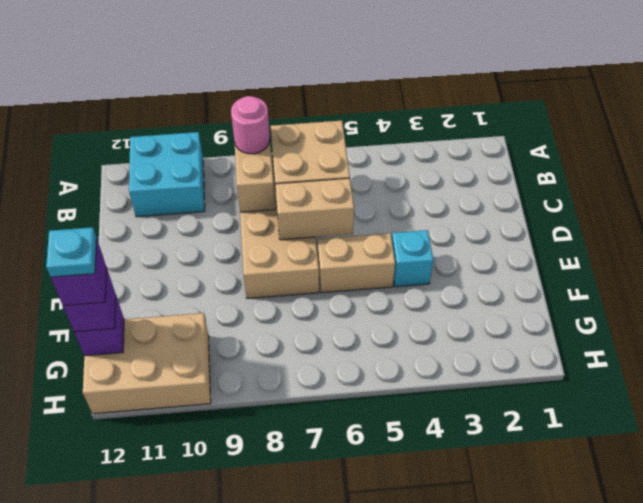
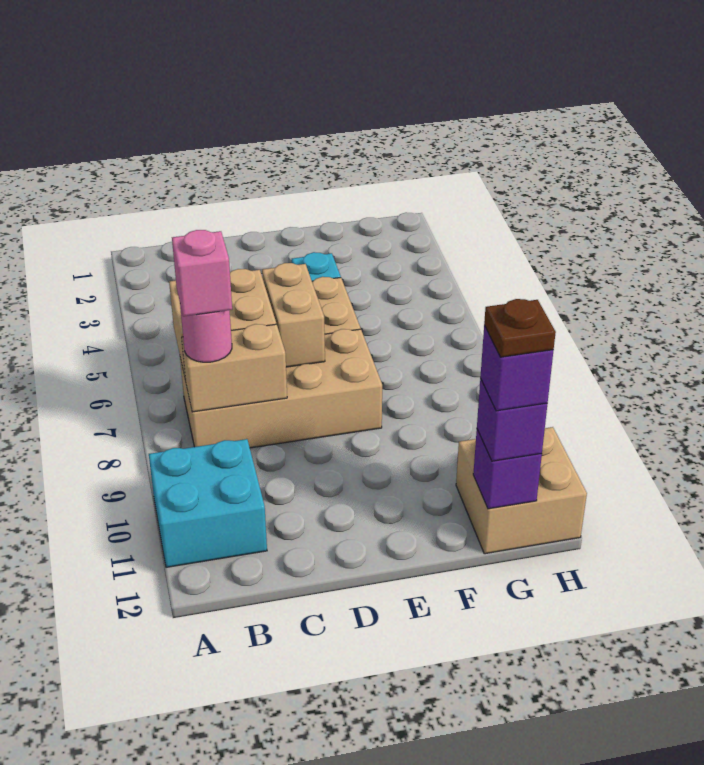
none -> pink 1x1 brick [172,230,232,316]
tan 2x3 brick [83,313,211,414] -> tan 2x2 brick [456,427,587,554]
cyan 1x1 plate [46,227,97,277] -> brown 1x1 plate [484,299,556,357]

